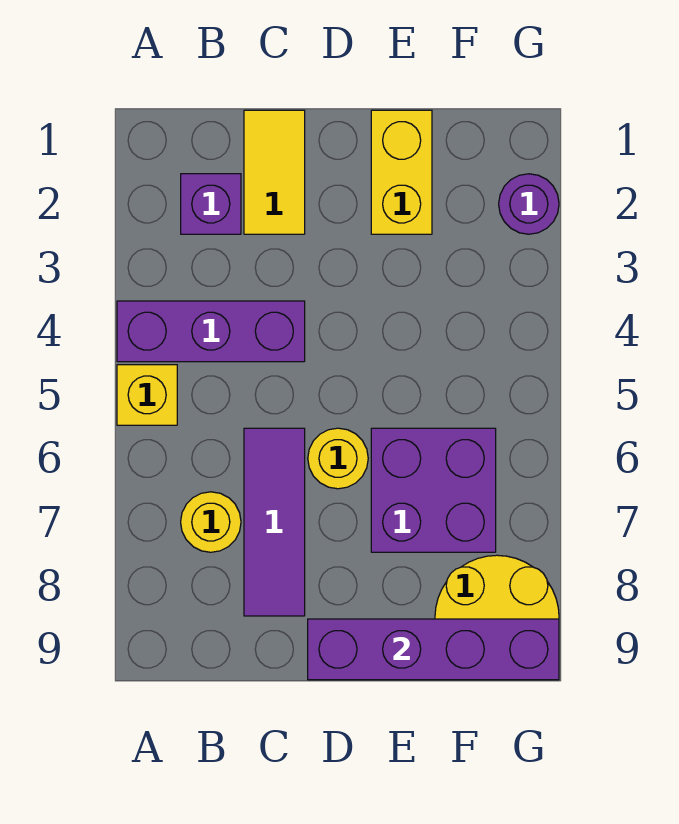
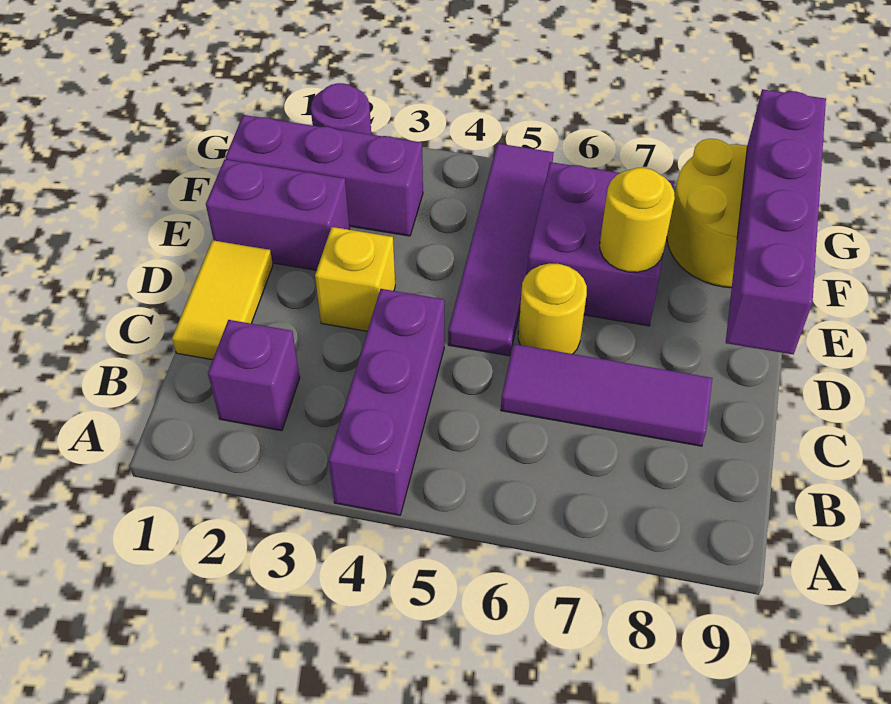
yellow 1x1 brick [117,365,177,425] -> yellow 1x1 brick moved to [315,227,395,331]
yellow 1x1 round brick [181,492,241,552] -> yellow 1x1 round brick moved to [600,168,675,272]
yellow 1x2 tile [244,110,305,234] -> yellow 1x2 tile turned to [172,240,273,360]
none -> purple 1x4 tile [448,143,554,356]
yellow 1x2 brick [371,110,432,234] -> purple 1x2 brick [206,159,349,270]
none -> purple 1x3 brick [225,115,423,236]

